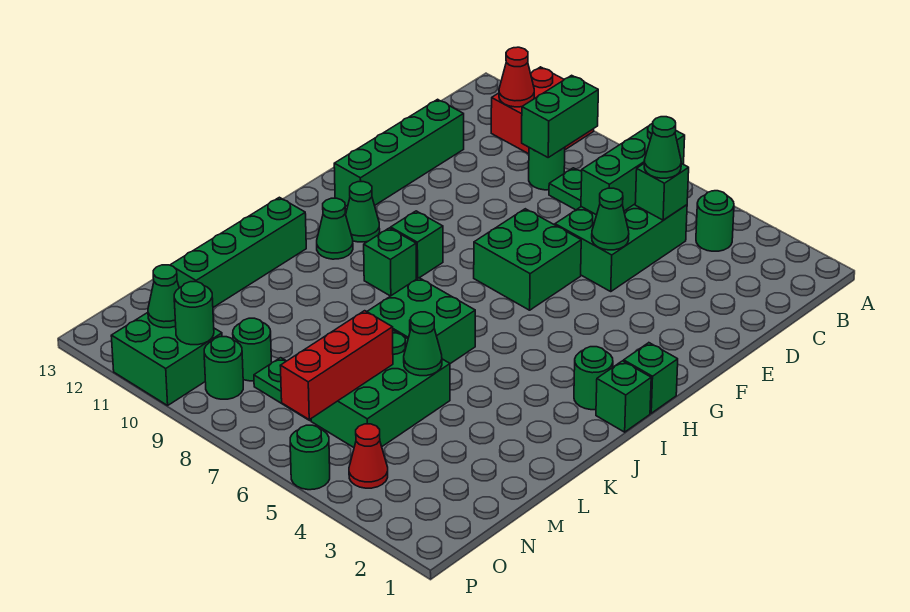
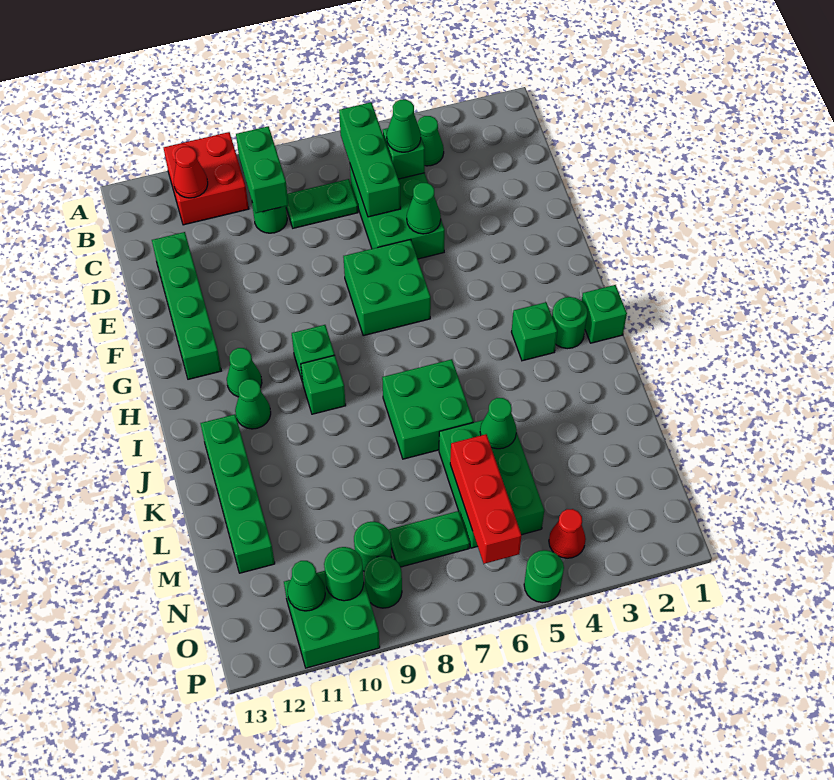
green 1x1 round brick [696,191,734,251] -> green 1x1 cone [418,116,444,166]
green 1x1 brick [624,343,678,413] -> green 1x1 brick moved to [512,302,557,361]

